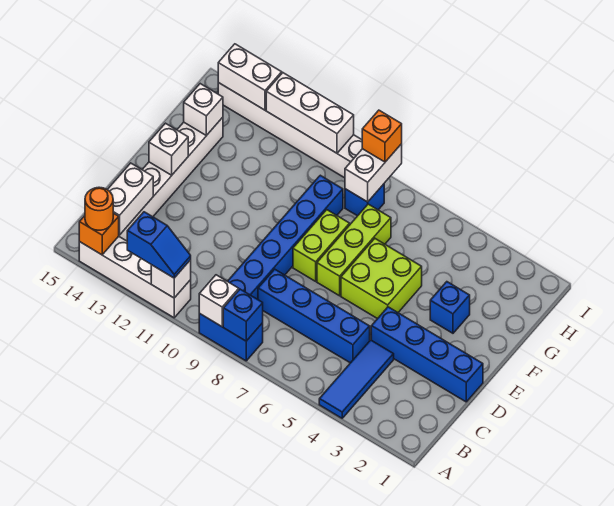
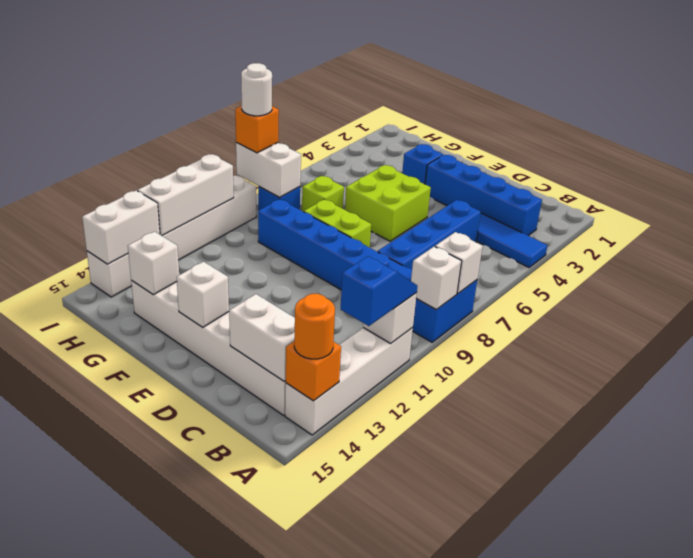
blue 1x1 brick [223,289,263,341] -> white 1x1 brick [435,232,483,294]
blue 1x4 brick [371,307,483,402] -> blue 1x4 brick turned to [425,155,542,236]
lime 1x3 brick [317,204,391,296] -> lime 1x1 brick [302,176,344,212]
none -> white 1x1 round brick [241,63,272,116]

